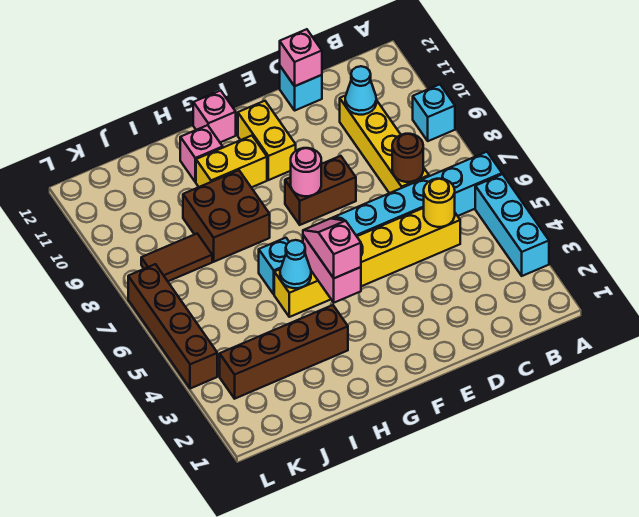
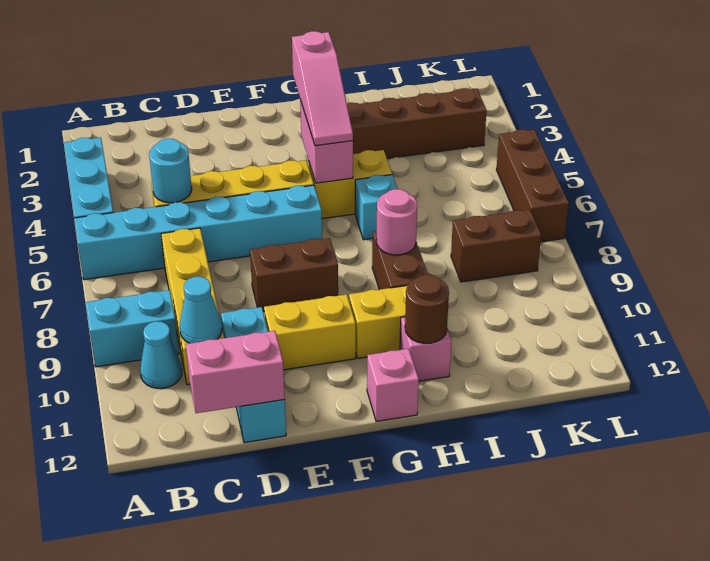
cyan 1x1 brick [413,84,455,141] -> cyan 1x2 brick [86,290,179,367]
yellow 1x1 round brick [424,179,455,227] -> cyan 1x1 round brick [149,139,192,203]
brown 1x1 round brick [392,134,423,182] -> brown 1x1 round brick moved to [405,275,449,343]
cyan 1x1 brick [280,66,322,110] -> cyan 1x3 brick [221,307,286,443]
pink 1x1 brick [280,29,322,86] -> pink 1x2 brick [186,331,285,413]
pink 1x1 round brick [291,148,321,196] -> pink 1x1 round brick moved to [376,189,417,255]
yellow 1x2 brick [238,101,296,180] -> yellow 1x2 brick turned to [264,294,356,370]
pink 1x2 slope [303,218,361,278] -> pink 1x3 slope [292,31,353,146]
cyan 1x1 cone [280,240,311,288] -> cyan 1x1 cone moved to [140,321,182,388]
brown 2x2 brick [183,170,270,262] -> brown 1x2 brick [372,231,428,290]
brown 1x2 tile [141,234,212,281] -> brown 1x2 brick [451,210,541,282]
brown 1x4 brick [128,264,217,389] -> brown 1x3 brick [496,130,569,242]

